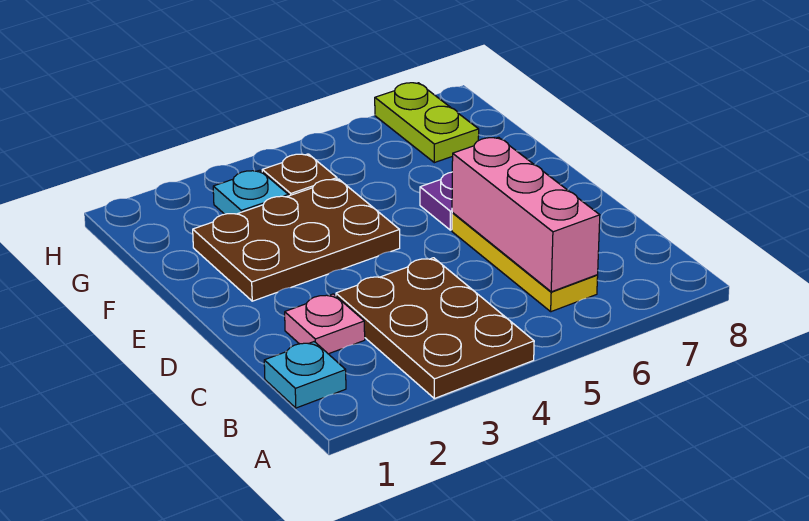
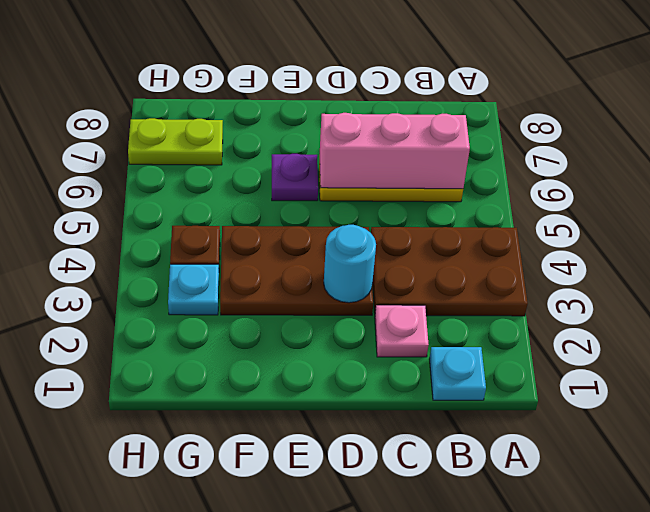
none -> cyan 1x1 round brick [324,225,376,303]
brown 2x3 plate [193,179,400,301] -> brown 2x3 plate turned to [220,226,373,315]

